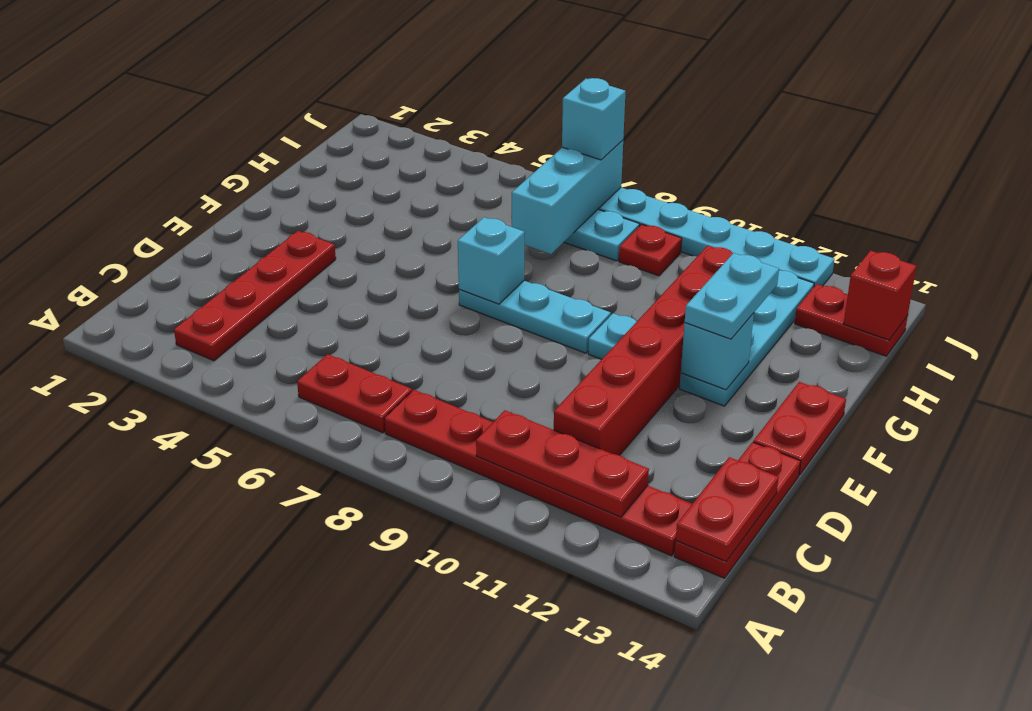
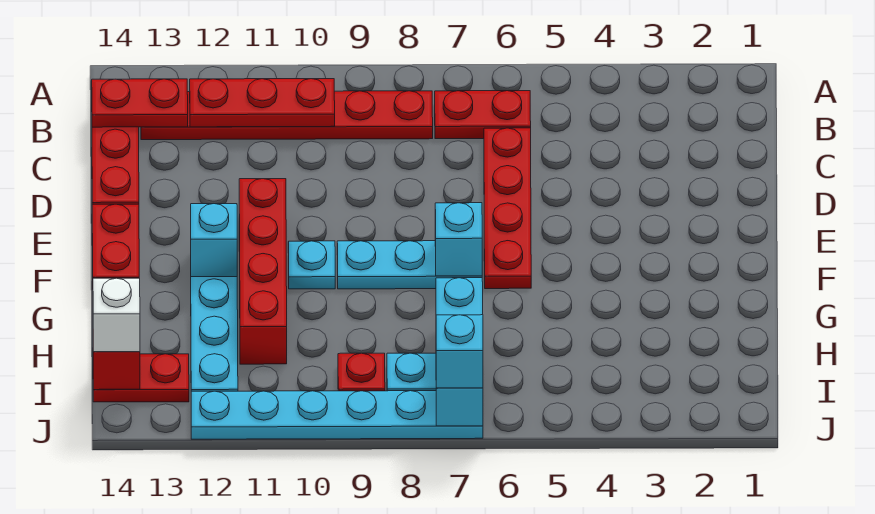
red 1x4 plate [174,231,336,361] -> red 1x4 plate moved to [484,128,531,289]
red 1x2 plate [676,457,779,561] -> red 1x2 plate turned to [92,79,188,127]
red 1x6 brick [554,246,733,455] -> red 1x4 brick [239,179,287,364]
cyan 1x2 plate [685,253,779,339] -> none
none -> white 1x1 brick [93,278,140,352]

